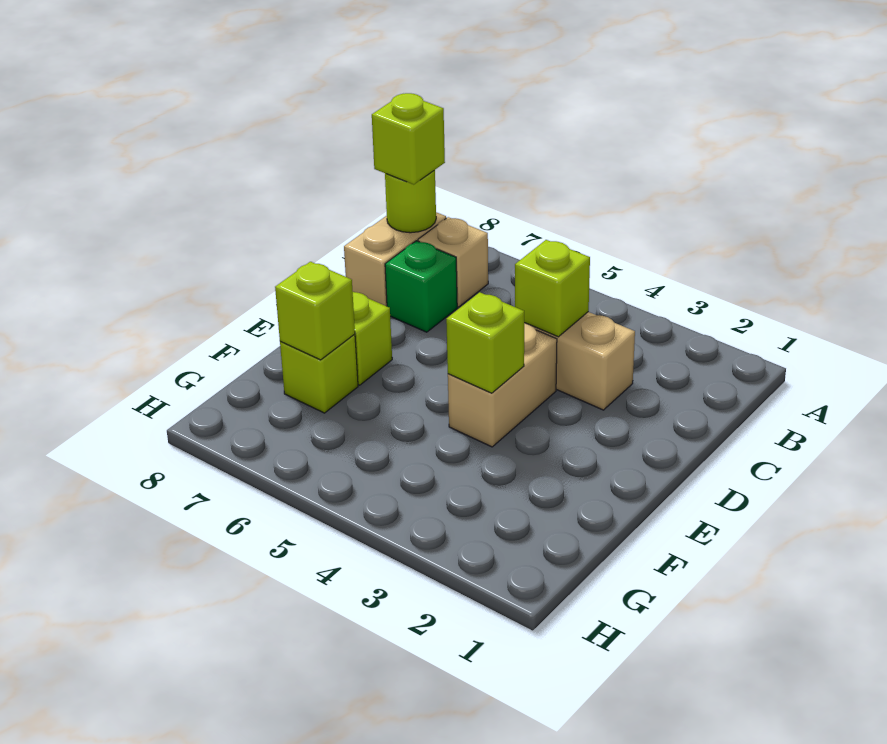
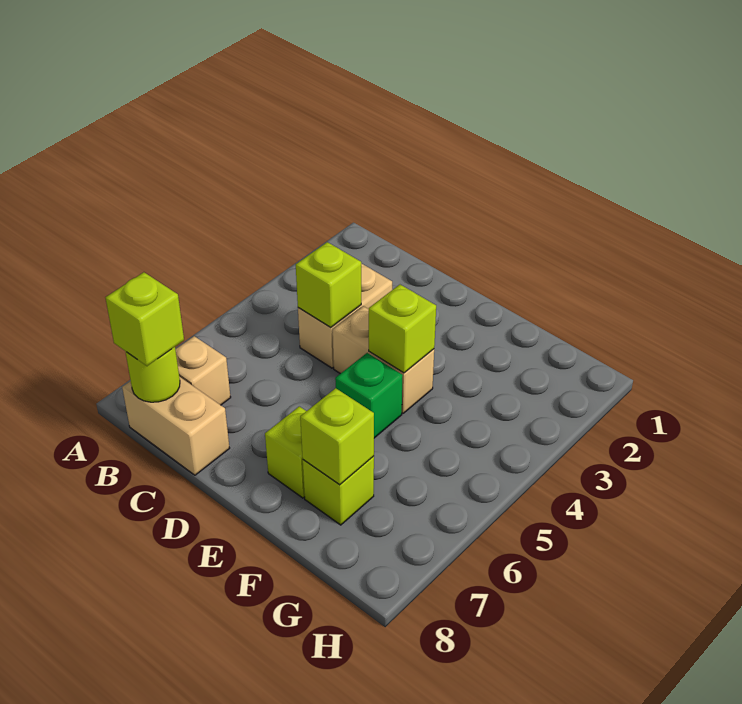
green 1x1 brick [385,241,457,332] -> green 1x1 brick moved to [335,353,403,438]

